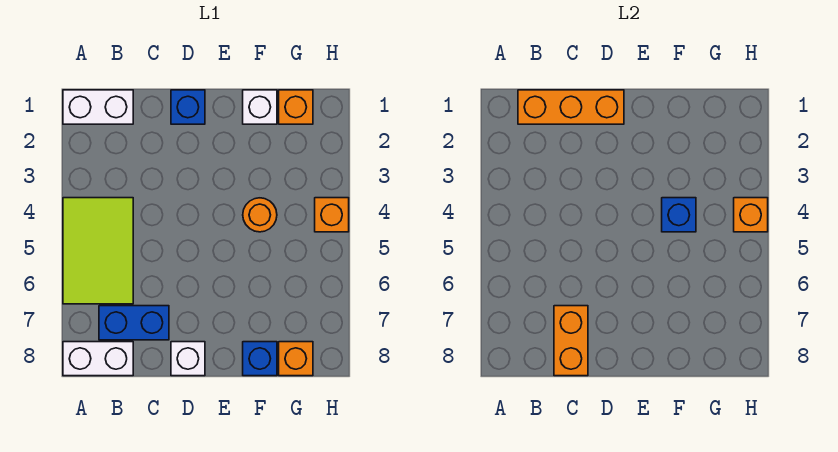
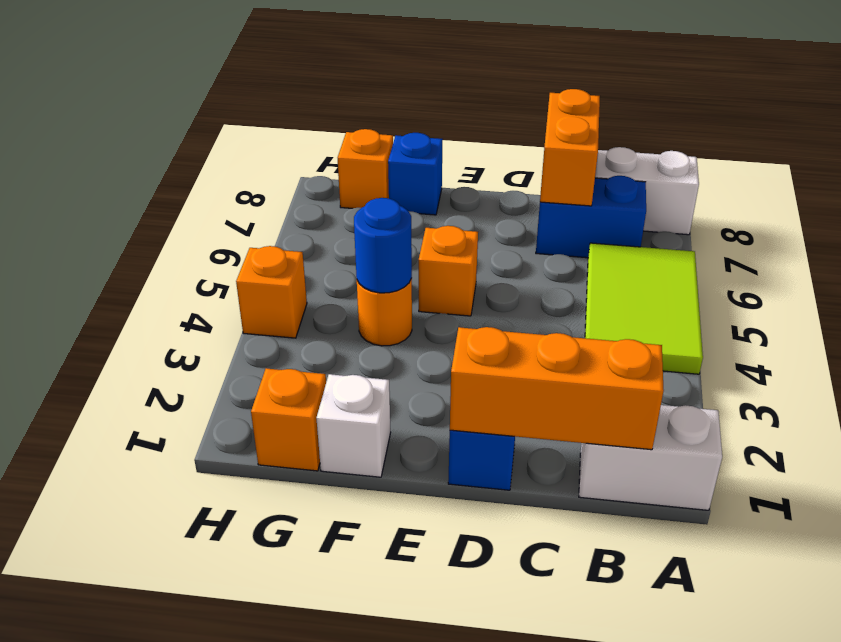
white 1x1 brick [171,342,205,376] -> none
blue 1x1 brick [662,198,696,232] -> blue 1x1 round brick [354,198,412,293]
orange 1x1 brick [734,198,768,232] -> orange 1x1 brick moved to [419,226,478,316]

